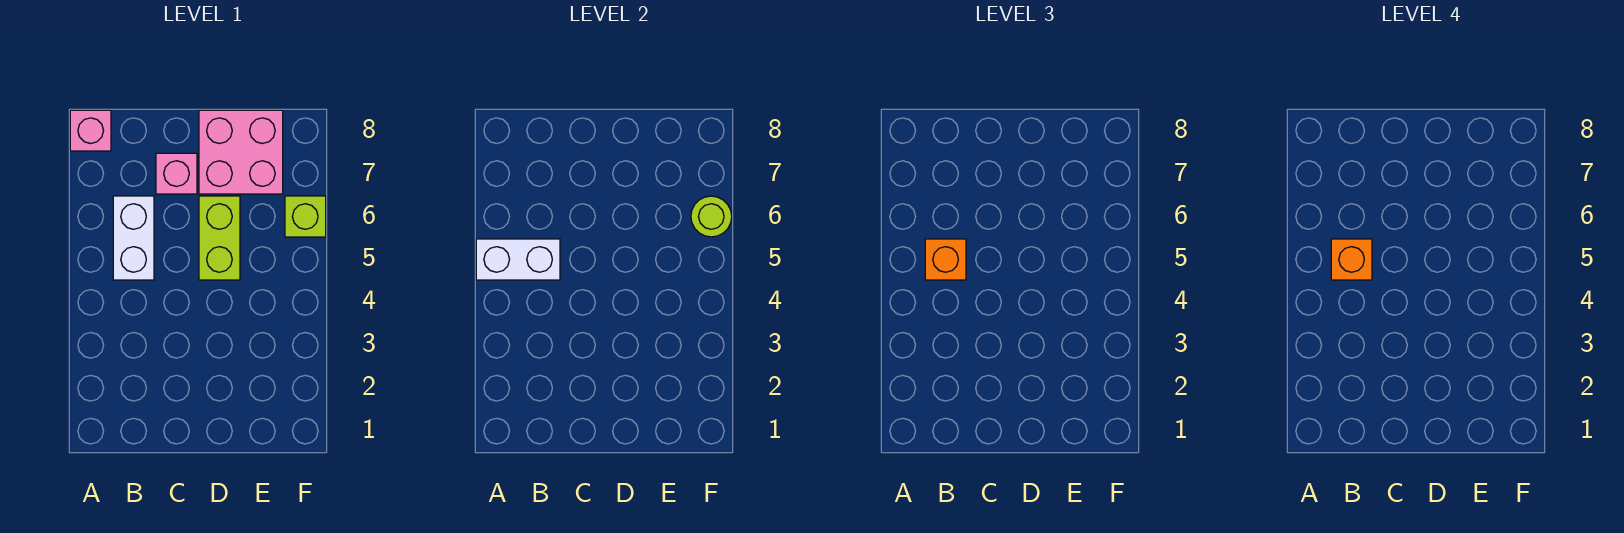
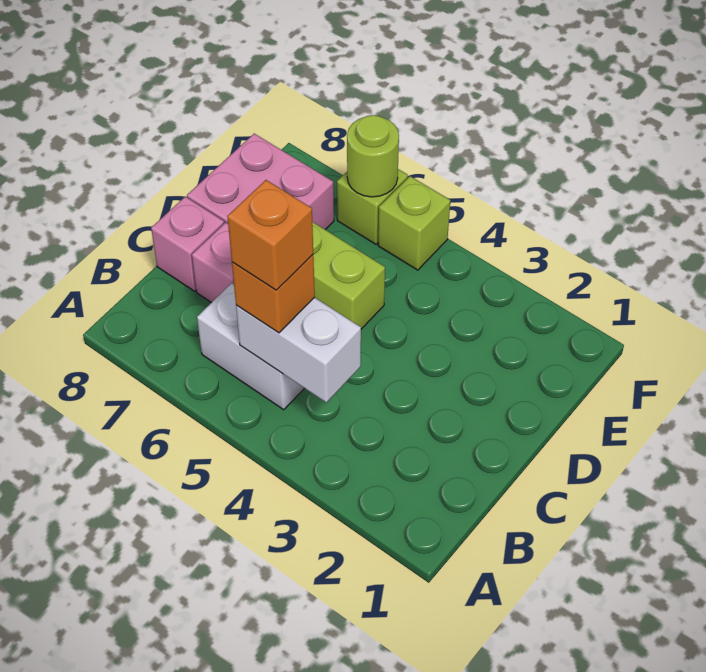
white 1x2 brick [476,239,560,280] -> white 1x2 brick turned to [236,297,361,402]
pink 1x1 brick [70,110,111,151] -> pink 1x1 brick moved to [151,197,224,291]
none -> lime 1x1 brick [378,176,450,270]

